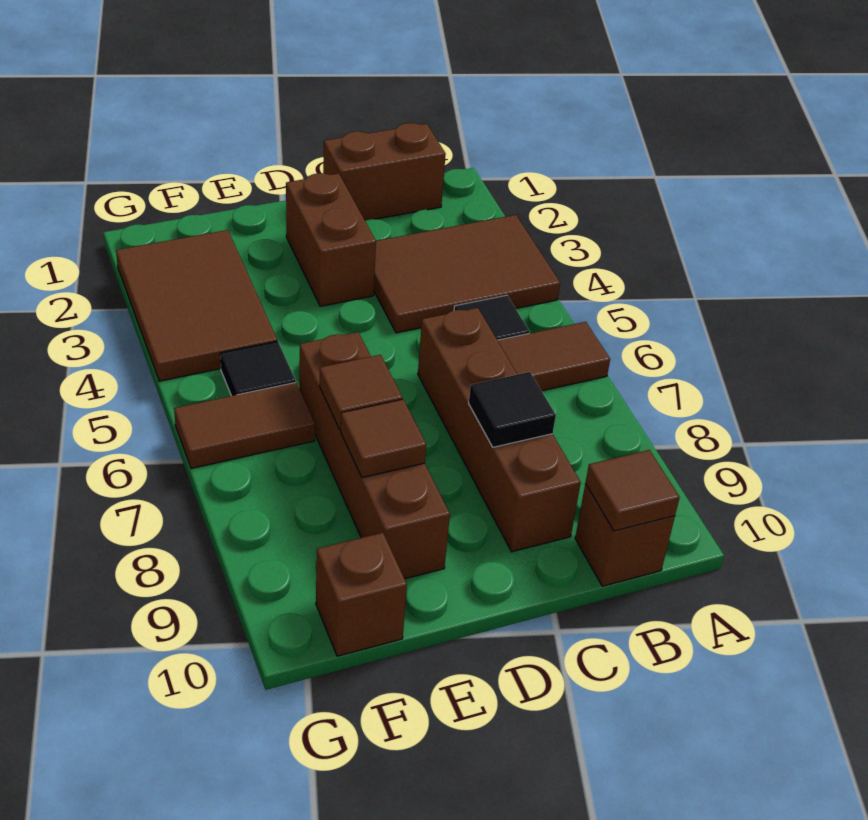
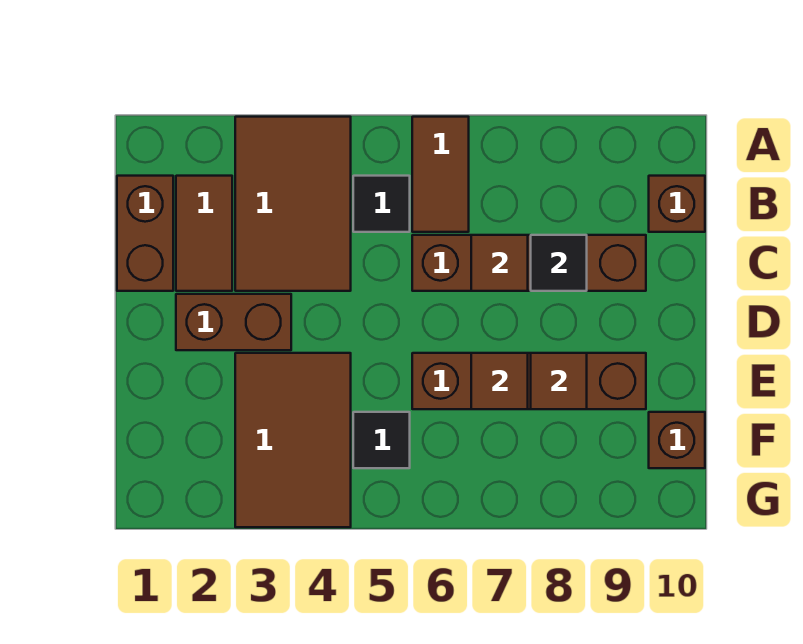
brown 1x1 tile [585,450,680,531] -> brown 1x1 tile moved to [471,235,528,291]
brown 2x3 tile [116,230,277,381] -> brown 2x3 tile turned to [235,353,351,527]
brown 1x2 tile [174,383,315,468] -> brown 1x2 tile moved to [176,176,232,291]

